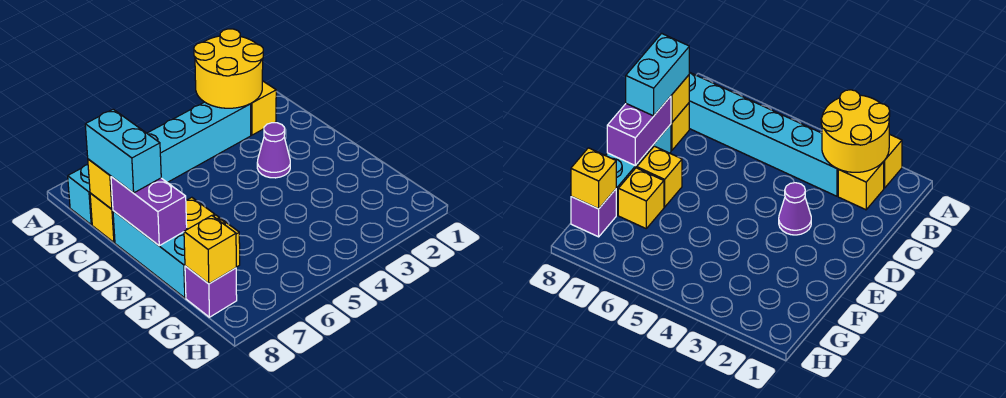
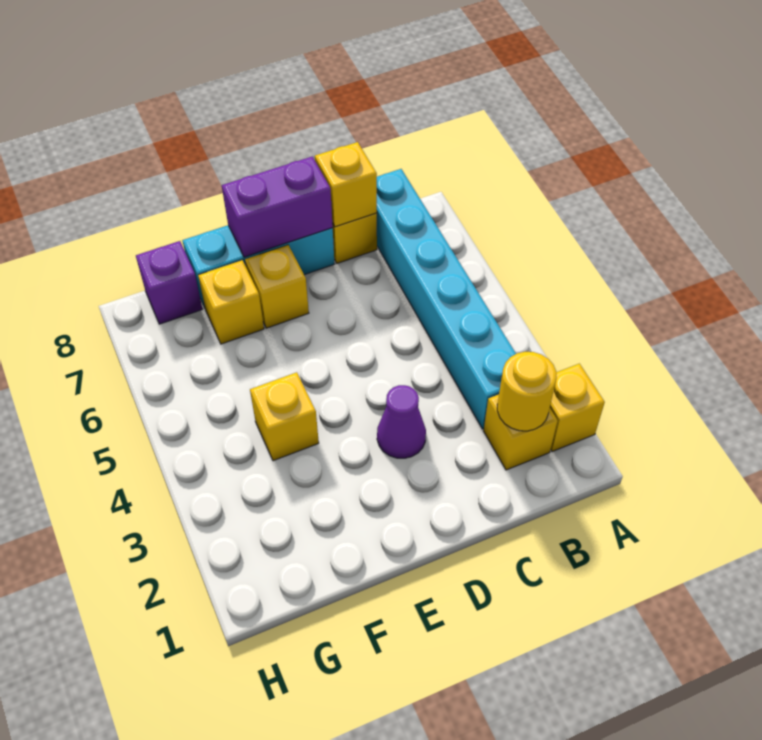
yellow 2x2 round brick [194,29,263,108] -> yellow 1x1 round brick [497,352,556,431]
cyan 1x2 brick [85,109,161,193] -> none
yellow 1x1 brick [184,216,236,284] -> yellow 1x1 brick moved to [250,372,319,461]

